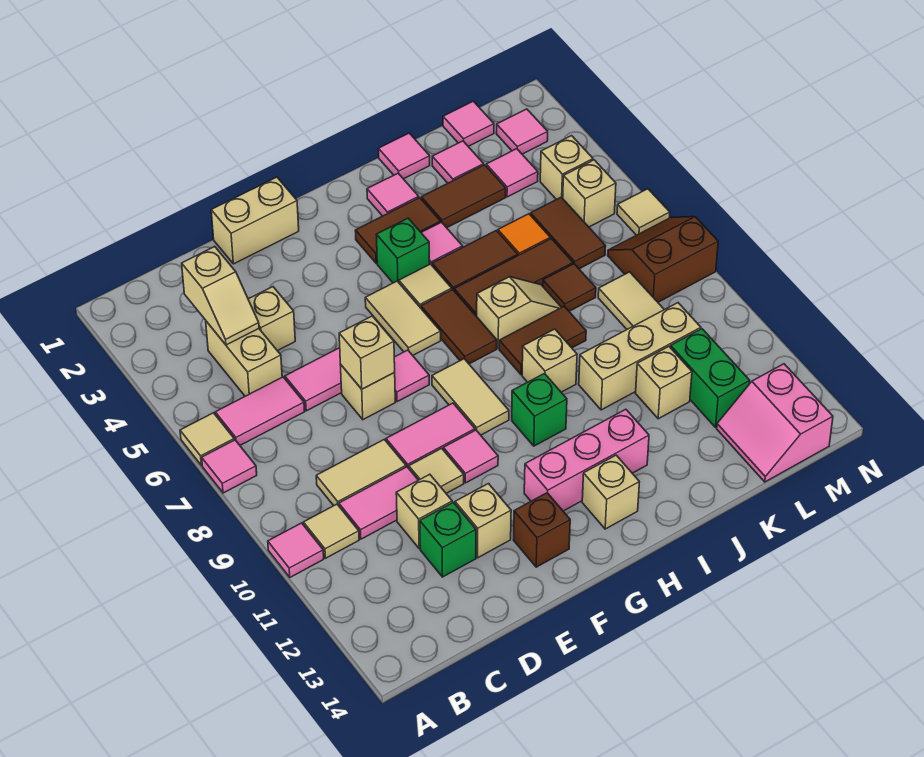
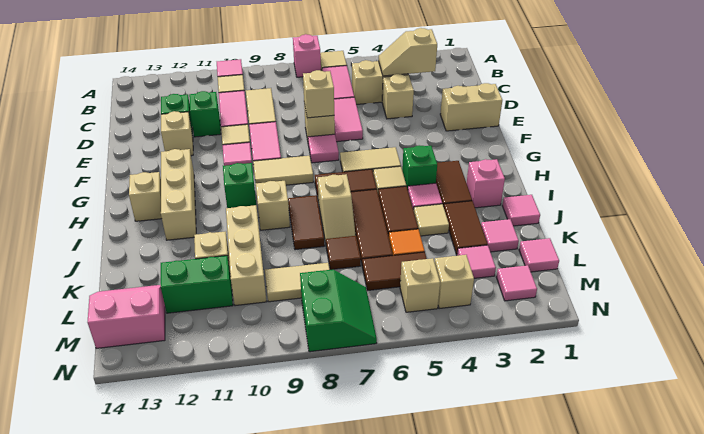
pink 1x1 tile [202,440,257,493] -> pink 1x1 brick [293,34,321,77]
tan 1x1 brick [396,474,452,549] -> green 1x1 brick [189,91,221,137]
tan 1x2 brick [211,177,299,264] -> tan 1x2 brick turned to [440,83,502,131]
brown 1x1 brick [514,493,570,567] -> none
pink 1x3 brick [524,409,649,511] -> tan 1x3 brick [161,149,196,240]
pink 1x1 tile [367,173,419,216] -> pink 1x1 brick [467,159,505,208]
brown 2x2 slope [608,217,718,302] -> green 2x2 slope [300,269,377,352]
tan 1x1 tile [617,189,670,235] -> tan 1x1 tile moved to [414,204,449,236]

